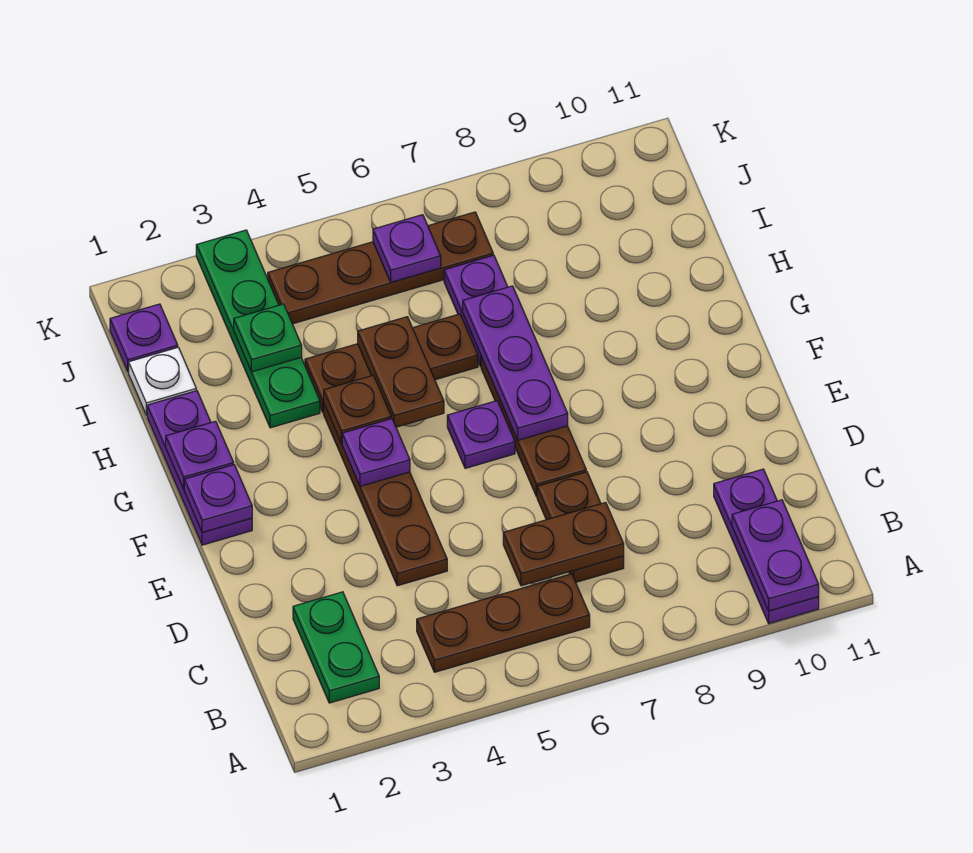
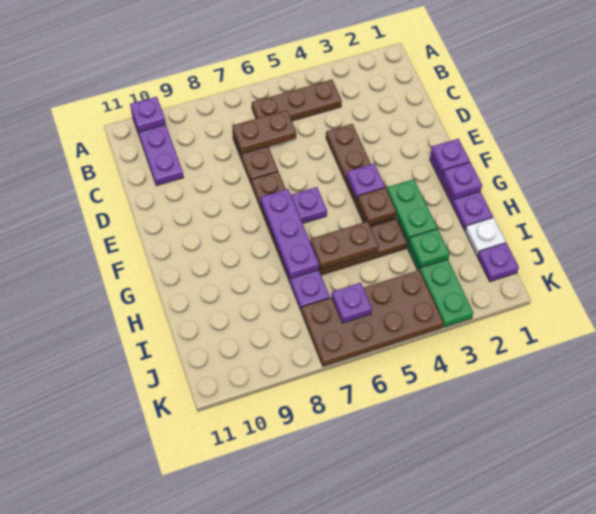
purple 1x2 plate [732,500,819,611] -> purple 1x1 plate [130,97,166,132]
green 1x2 plate [293,592,379,703] -> green 1x2 plate moved to [387,179,437,242]
brown 1x2 plate [358,317,444,427] -> brown 1x2 plate turned to [310,221,379,269]
brown 1x4 plate [268,212,493,324] -> brown 2x4 plate [302,270,444,366]

